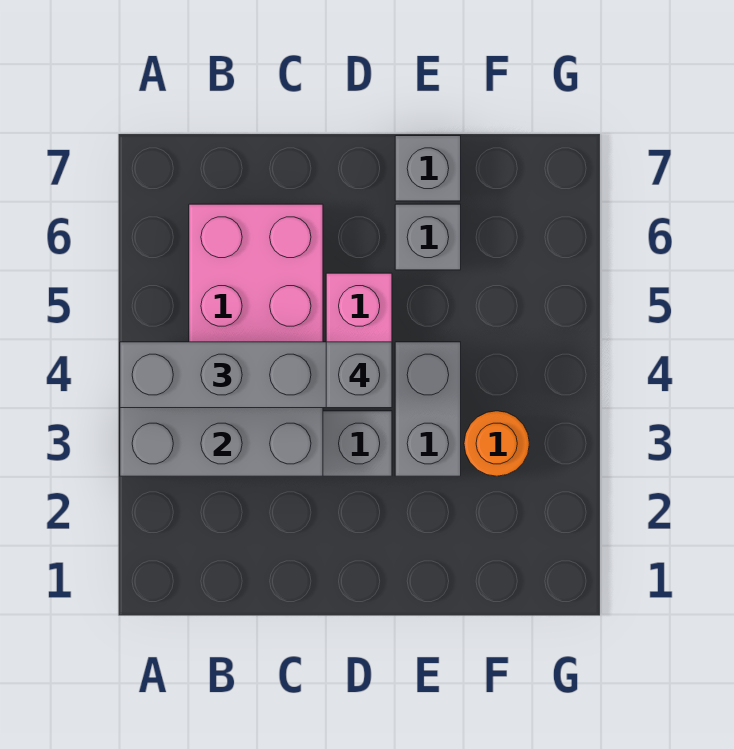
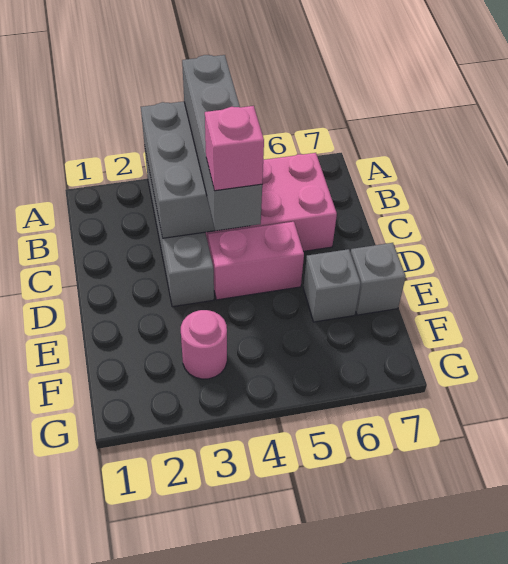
grey 1x1 brick [326,342,392,408] -> pink 1x1 brick [205,106,264,191]
grey 1x2 brick [395,342,461,476] -> none
orange 1x1 round brick [464,411,529,476] -> pink 1x1 round brick [181,310,227,379]

